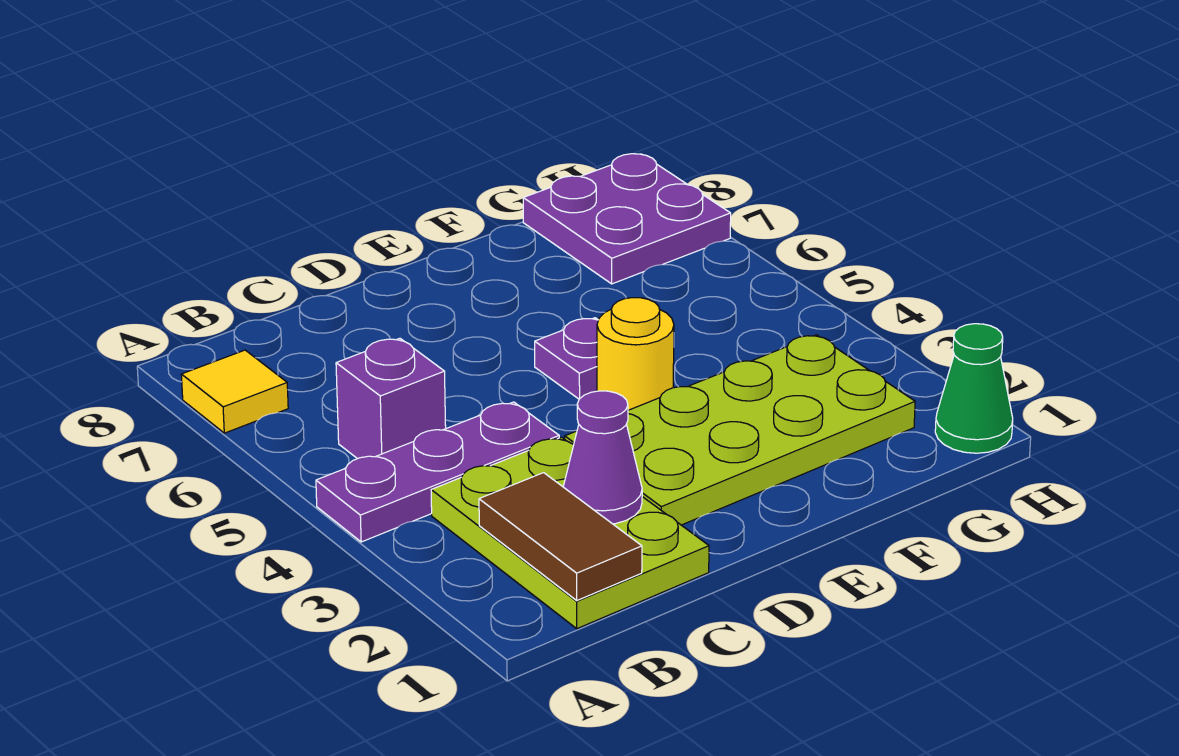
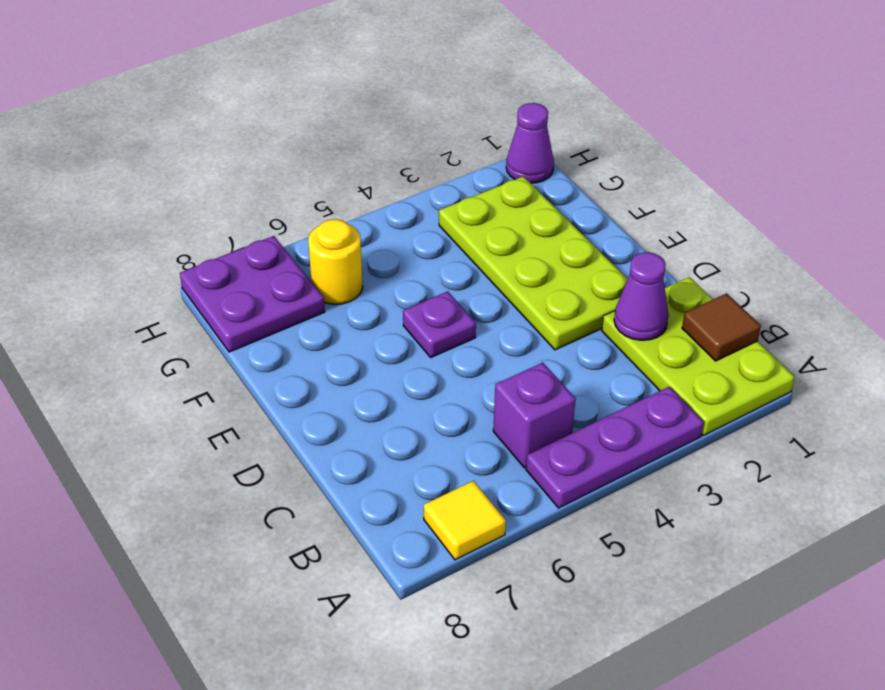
purple 1x3 plate [316,402,559,542] -> purple 1x3 plate turned to [526,387,704,508]
lime 2x3 plate [431,437,709,629] -> lime 2x3 plate turned to [602,277,795,435]
brown 1x2 tile [479,473,642,600] -> brown 1x1 tile [682,293,761,361]
yellow 1x1 round brick [597,298,674,410] -> yellow 1x1 round brick moved to [308,219,363,304]
green 1x1 cone [935,324,1013,453] -> purple 1x1 cone [506,103,554,183]

